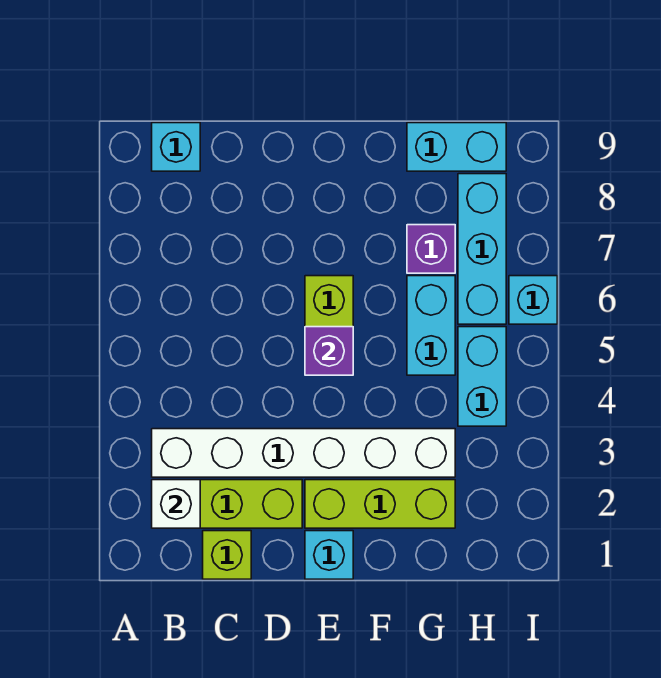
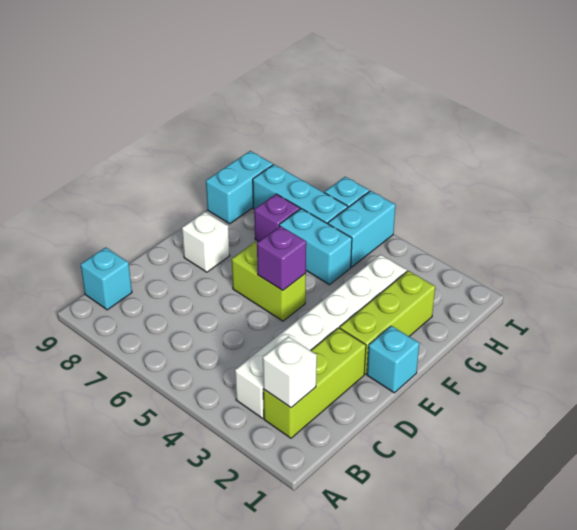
lime 1x1 brick [203,531,251,579] -> none
none -> white 1x1 brick [182,212,230,272]
cyan 1x2 brick [458,327,506,426] -> cyan 1x2 brick turned to [328,191,396,267]

